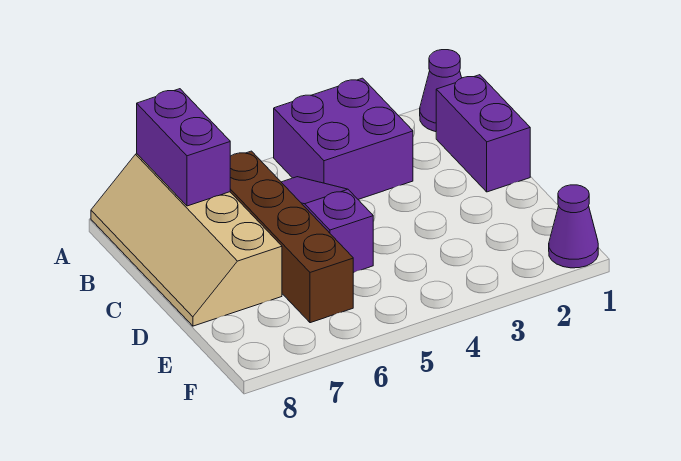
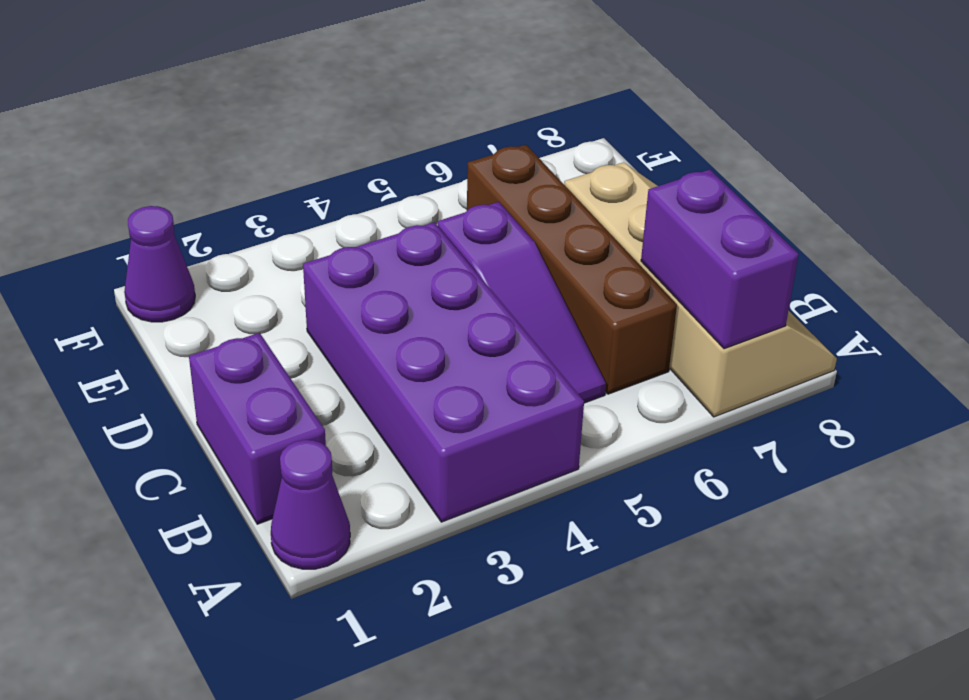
purple 2x2 brick [274,78,413,199] -> purple 2x4 brick [303,222,584,522]

